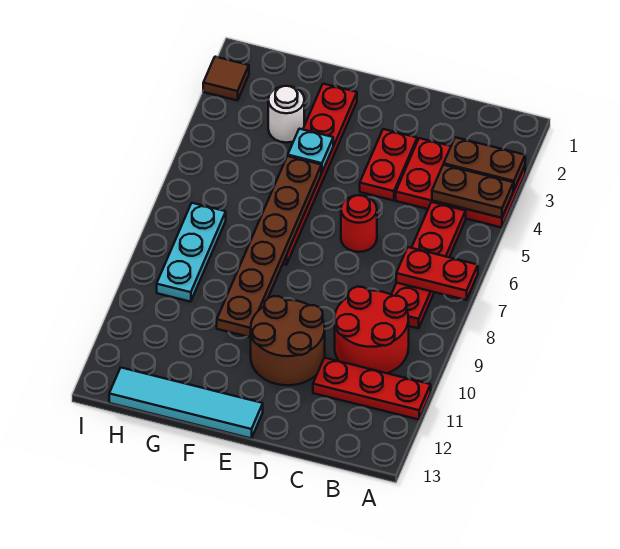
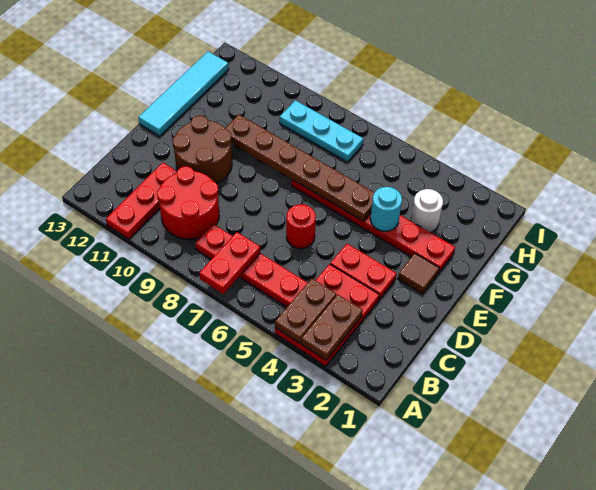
cyan 1x1 plate [288,129,333,173] -> cyan 1x1 round brick [370,187,402,231]
brown 1x1 tile [203,57,249,101] -> brown 1x1 tile moved to [398,253,439,294]

